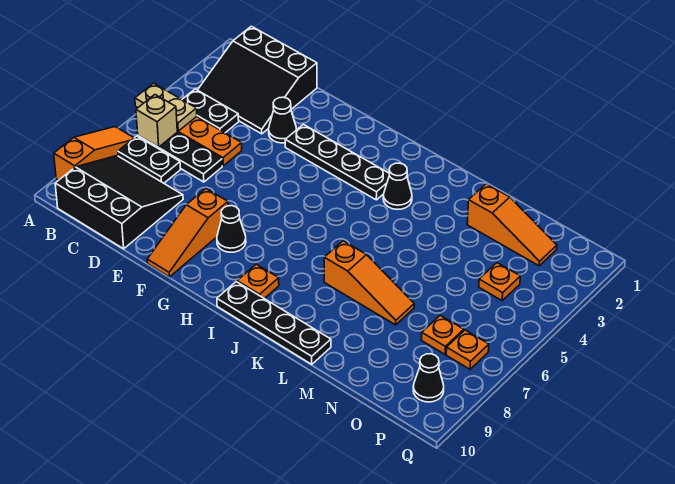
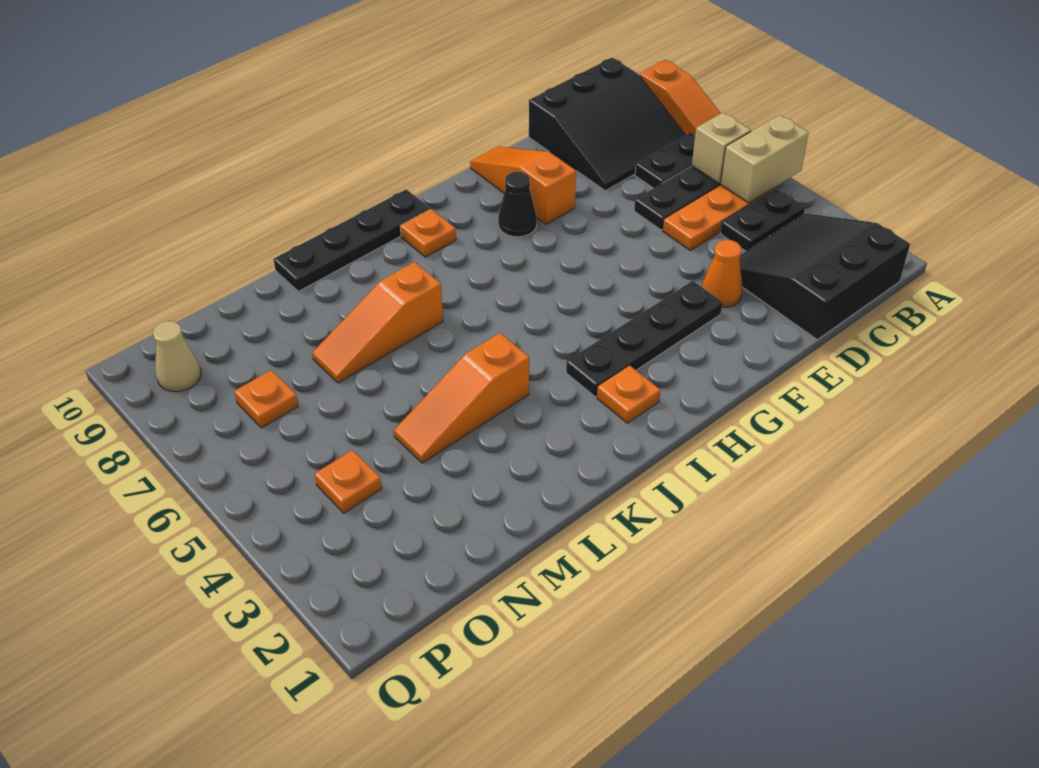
tan 1x2 plate [135,83,197,131] -> tan 1x2 brick [721,115,809,203]
black 1x1 cone [269,97,297,143] -> orange 1x1 cone [702,240,743,307]
black 1x1 cone [383,163,412,209] -> none
orange 1x3 slope [467,184,557,266] -> orange 1x3 slope moved to [394,333,529,463]
orange 1x1 plate [446,330,489,369] -> orange 1x1 plate moved to [597,366,660,423]
black 1x1 cone [413,354,444,402] -> tan 1x1 cone [153,321,201,391]

